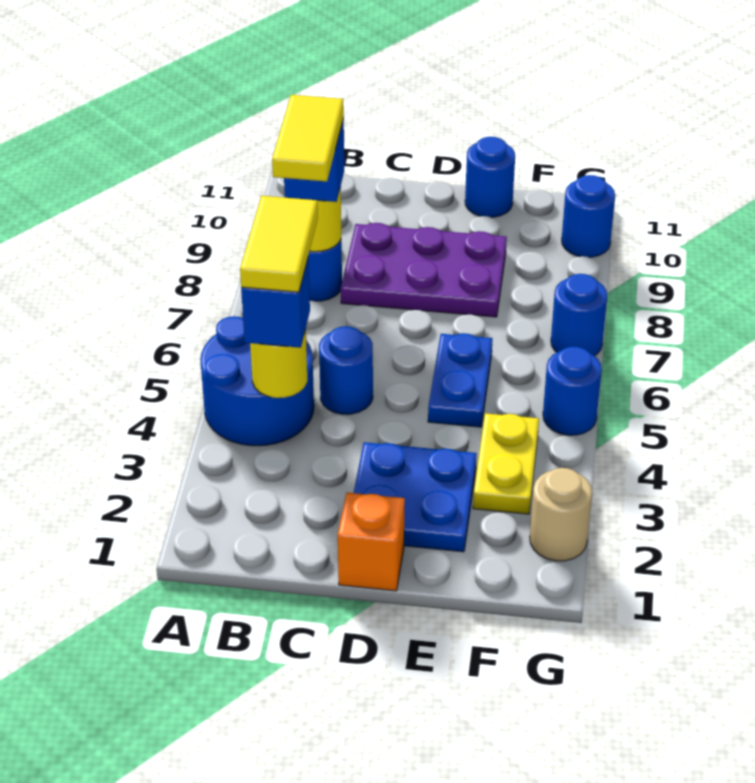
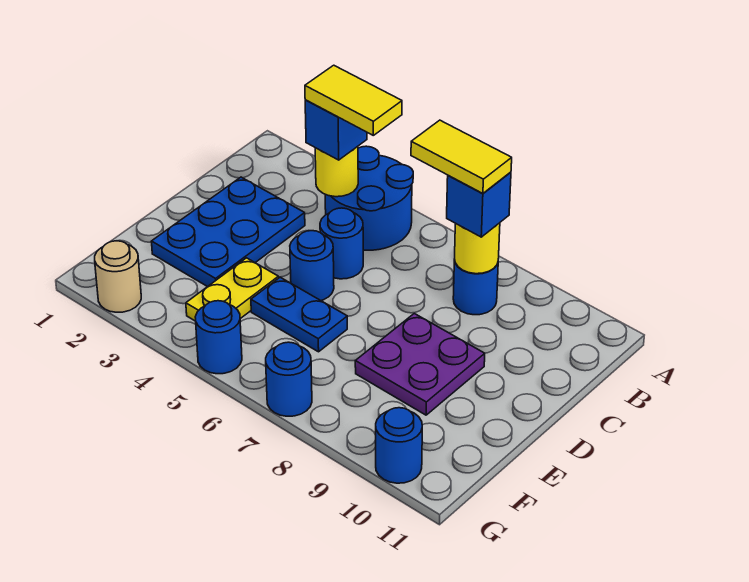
purple 2x3 plate [341,223,507,317] -> purple 2x2 plate [355,313,485,415]
orange 1x1 brick [338,493,405,591] -> none
blue 2x2 plate [354,442,477,552] -> blue 2x3 plate [151,177,305,287]
blue 1x1 round brick [465,137,515,217] -> blue 1x1 round brick moved to [290,231,334,300]
yellow 1x2 plate [473,413,539,514] -> yellow 1x2 plate turned to [186,258,279,321]

